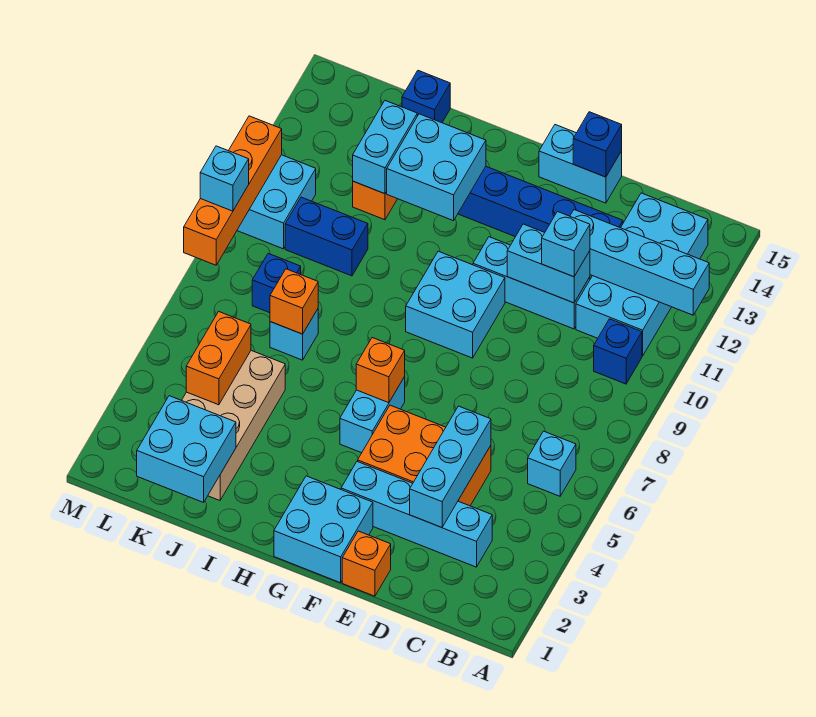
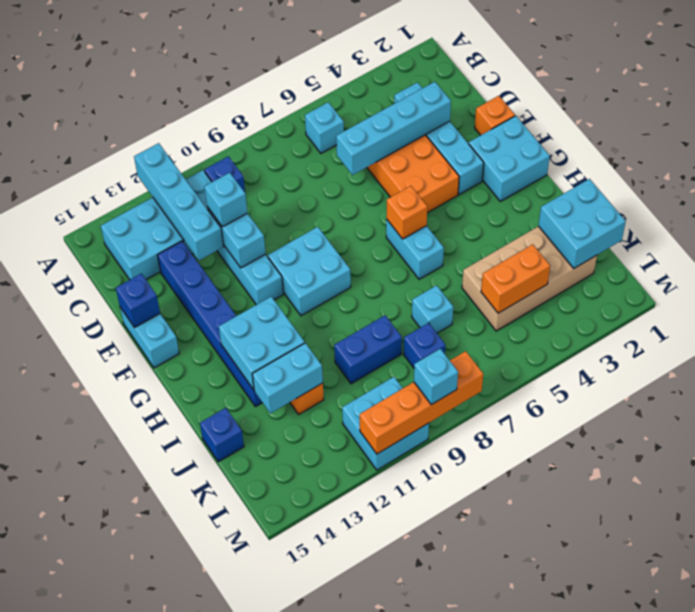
cyan 1x3 brick [410,406,491,527] -> cyan 1x4 brick [336,82,451,175]
cyan 1x2 brick [340,377,405,453] -> cyan 1x2 brick turned to [386,219,444,279]
orange 1x1 brick [270,269,318,334] -> none
blue 1x2 brick [285,197,368,276] -> blue 1x2 brick turned to [334,315,402,384]

